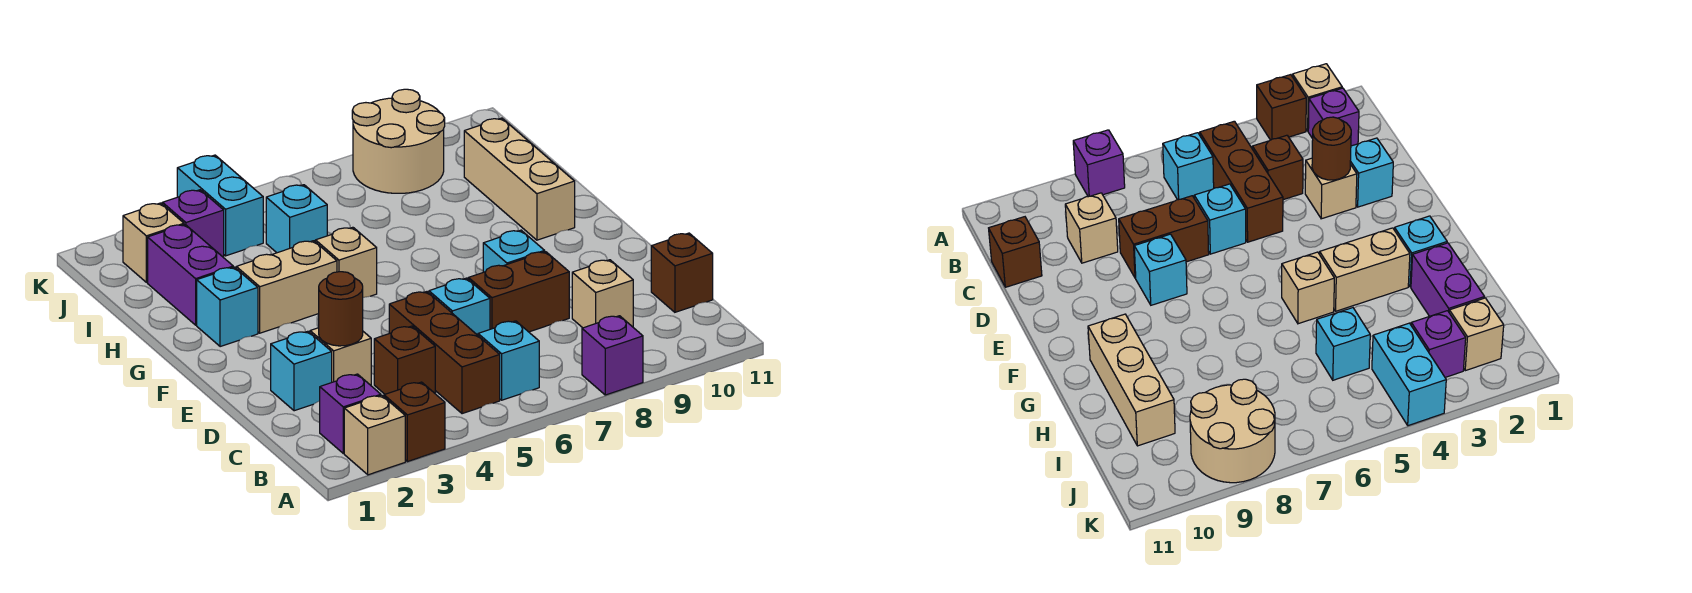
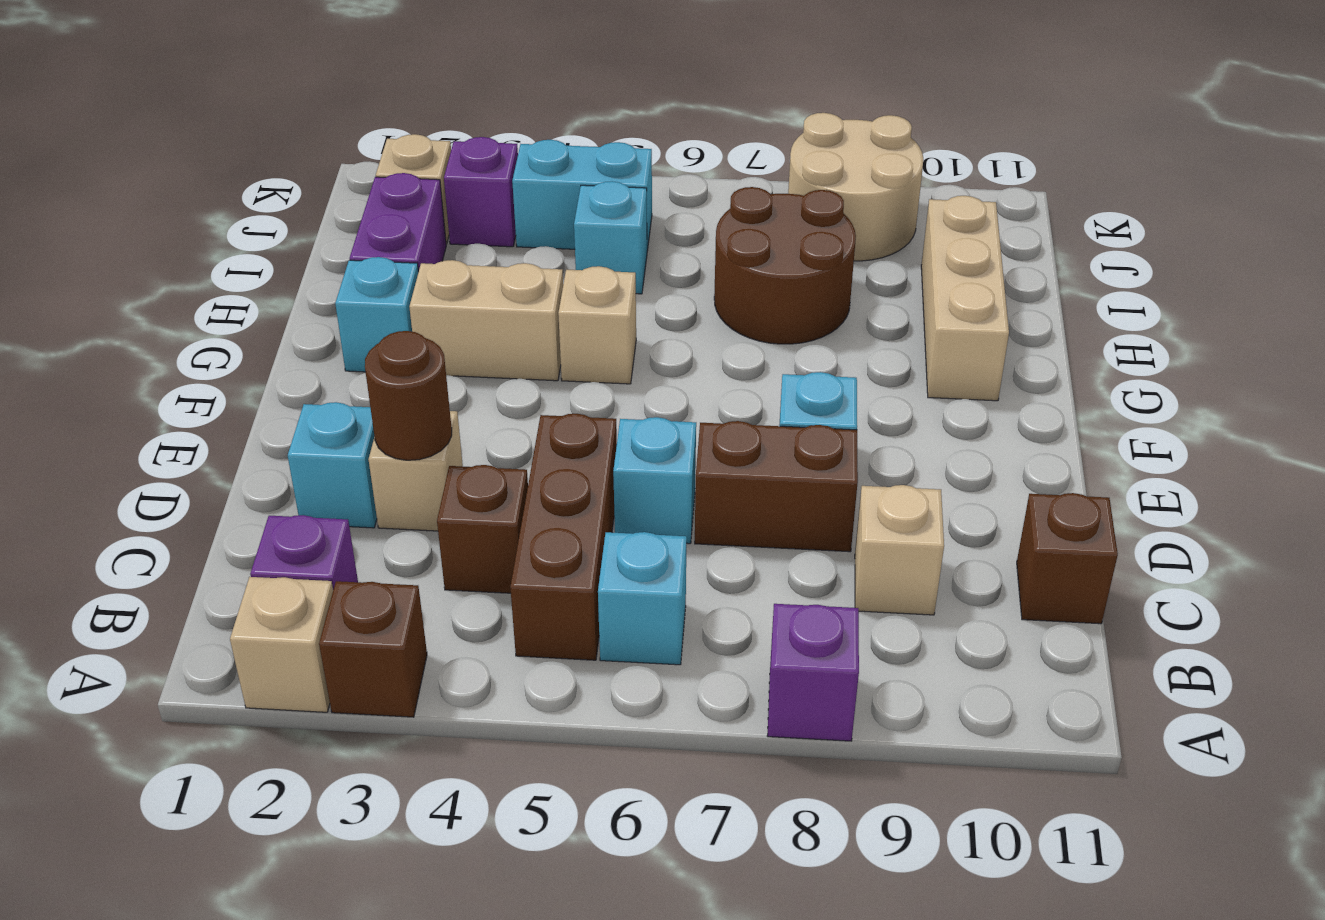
none -> brown 2x2 round brick [714,187,856,344]
cyan 1x2 brick [177,155,263,256] -> cyan 1x2 brick turned to [512,140,652,250]

